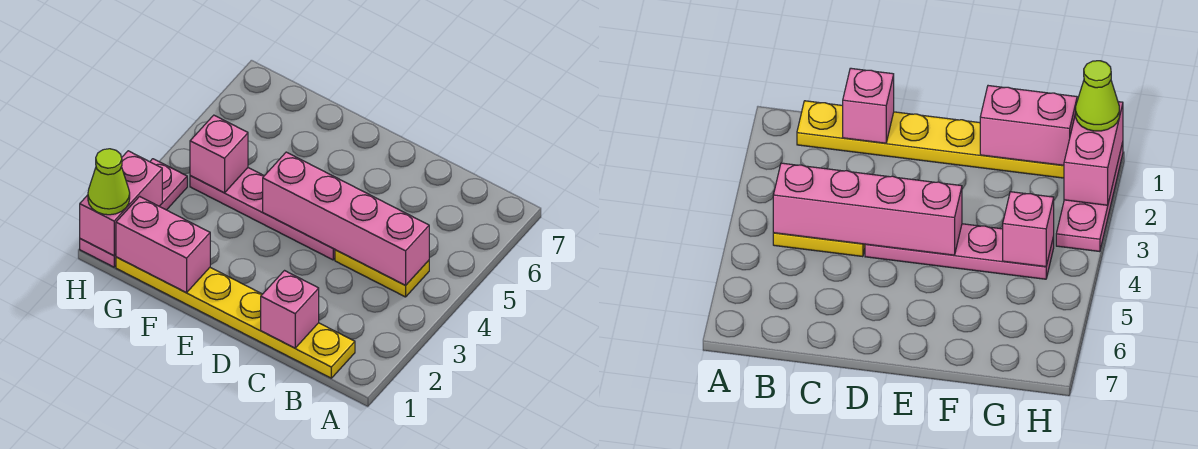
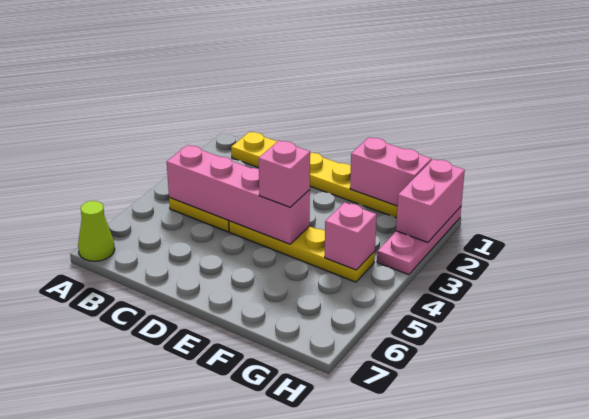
pink 1x1 brick [261,271,319,348] -> pink 1x1 brick moved to [259,141,310,207]
pink 1x4 plate [190,168,335,260] -> yellow 1x4 plate [229,221,375,282]
lime 1x1 cone [88,149,130,215] -> lime 1x1 cone moved to [78,201,115,261]

